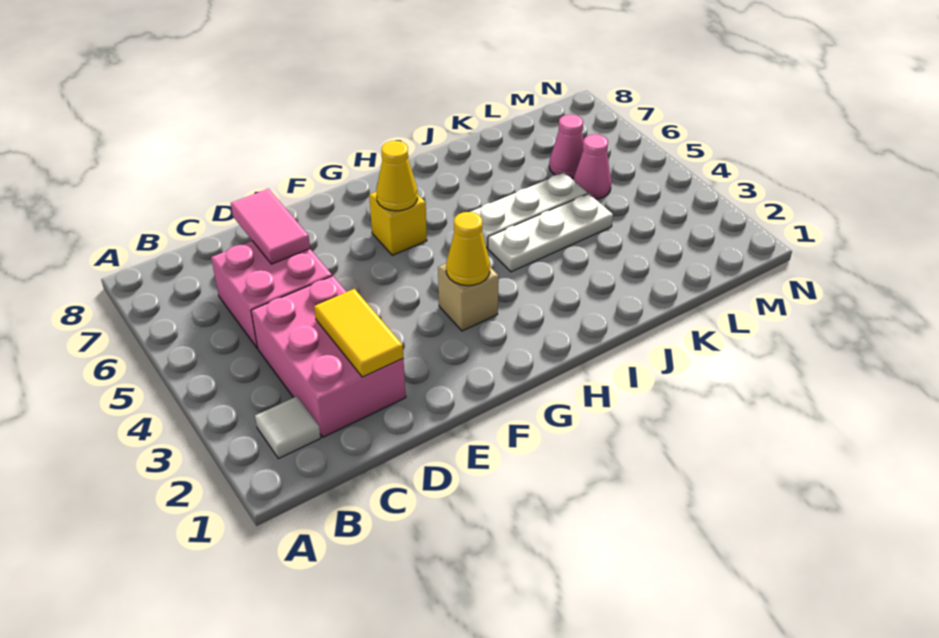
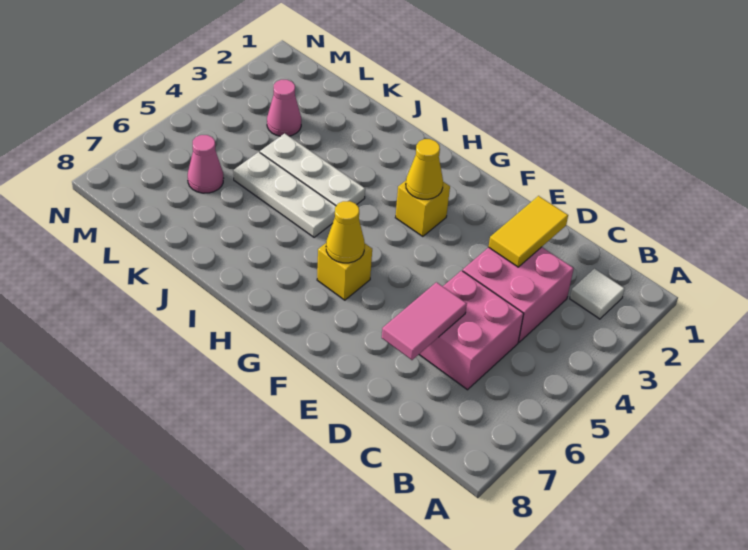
pink 2x3 brick [251,276,406,437] -> pink 2x2 brick [463,247,574,342]
tan 1x1 brick [438,264,499,331] -> yellow 1x1 brick [395,181,450,236]
pink 1x1 cone [573,134,612,199] -> pink 1x1 cone moved to [267,80,301,136]

